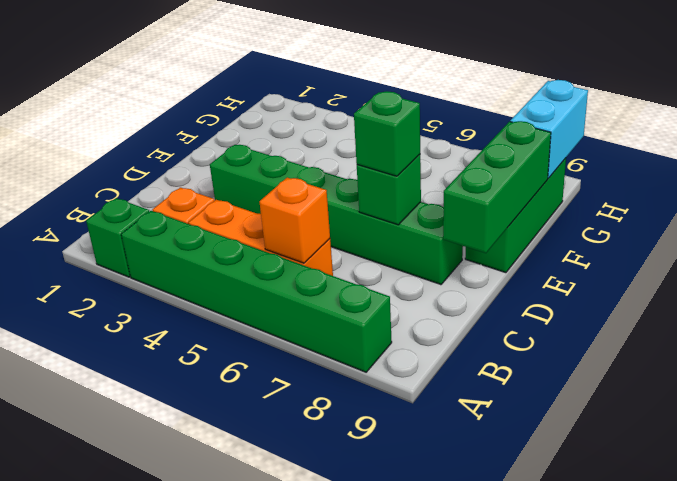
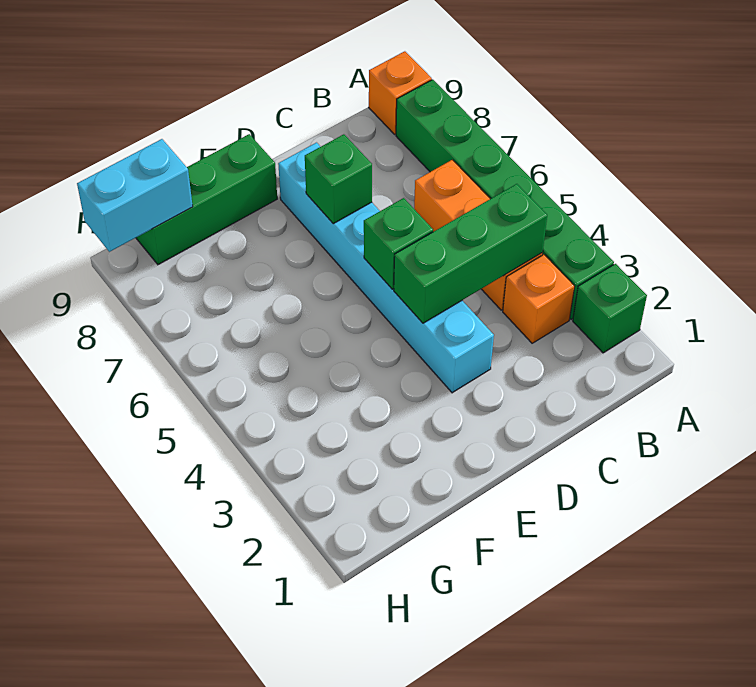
orange 1x1 brick [259,178,330,263] -> orange 1x1 brick moved to [369,51,432,134]
green 1x6 brick [210,145,463,285] -> cyan 1x6 brick [278,143,494,393]
green 1x1 brick [354,91,420,176] -> green 1x1 brick moved to [364,198,433,289]
green 1x3 brick [443,121,551,253] -> green 1x3 brick moved to [394,184,547,323]

